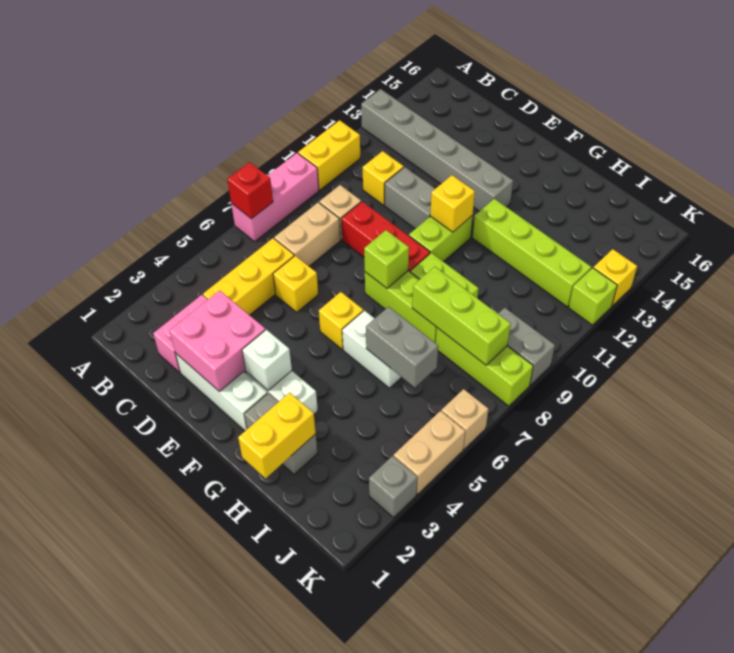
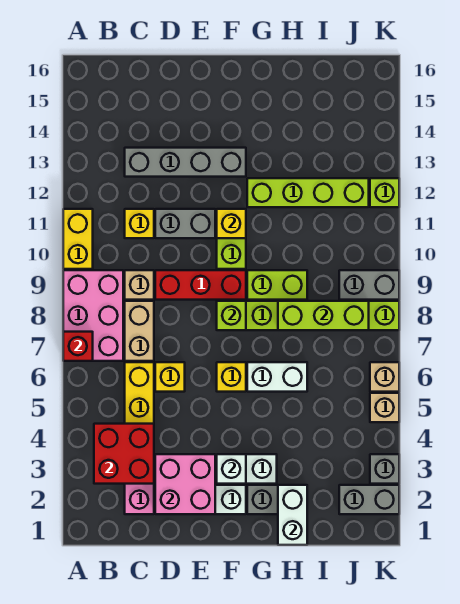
pink 1x3 brick [231,153,319,242] -> pink 2x3 brick [63,270,123,361]
grey 1x6 brick [361,89,513,211] -> grey 1x4 brick [125,148,246,177]
none -> red 2x2 brick [94,424,154,484]
yellow 1x2 brick [238,393,316,478] -> white 1x2 brick [278,485,307,545]
grey 1x2 brick [366,307,438,387] -> grey 1x2 brick moved to [339,485,399,514]
tan 1x2 brick [394,411,465,494] -> tan 1x1 brick [370,393,399,422]
yellow 1x1 brick [594,249,637,306] -> none

